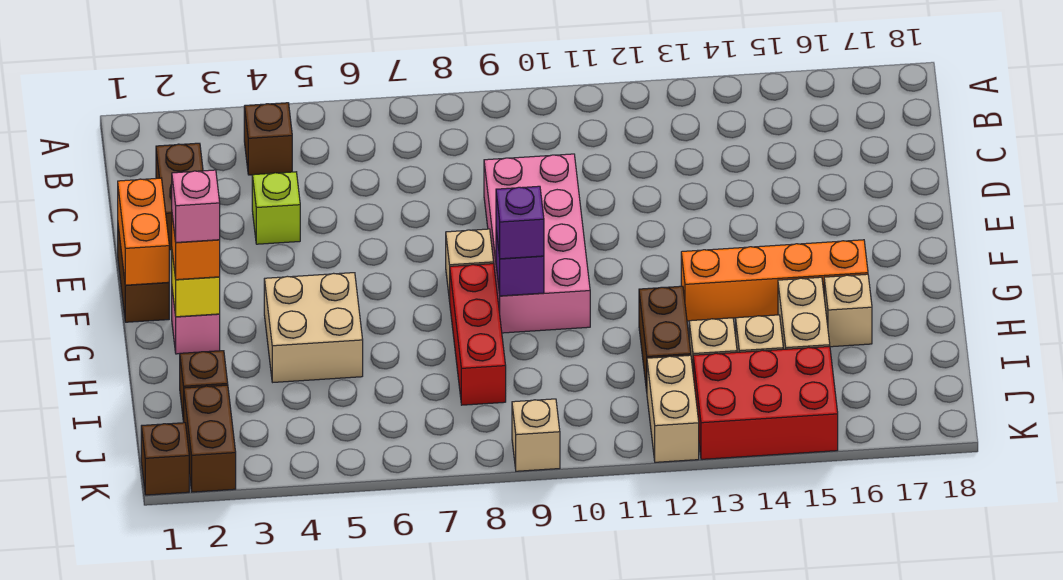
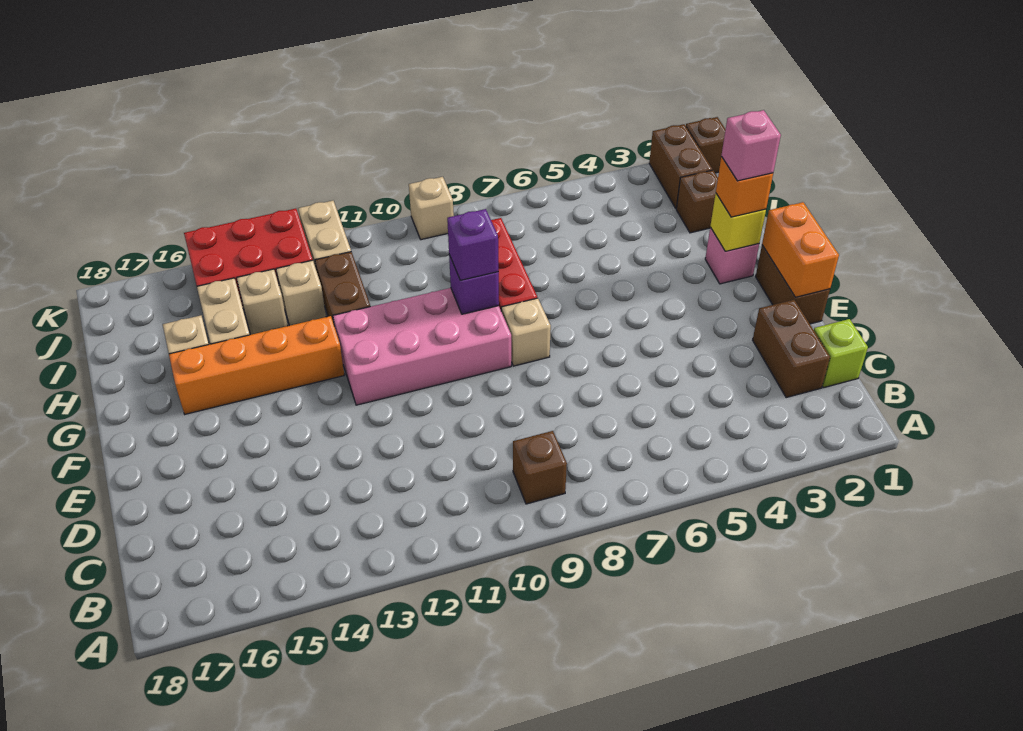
brown 1x1 brick [244,103,292,175] -> brown 1x1 brick moved to [513,431,567,504]
lime 1x1 brick [252,172,300,244] -> lime 1x1 brick moved to [814,319,868,388]
pink 2x4 brick [484,154,590,333] -> pink 2x4 brick turned to [333,288,511,405]
tan 2x2 brick [264,273,363,382] -> none

